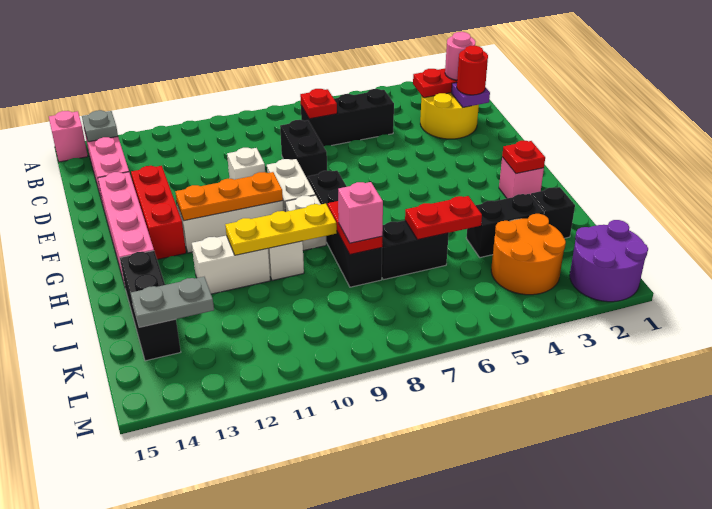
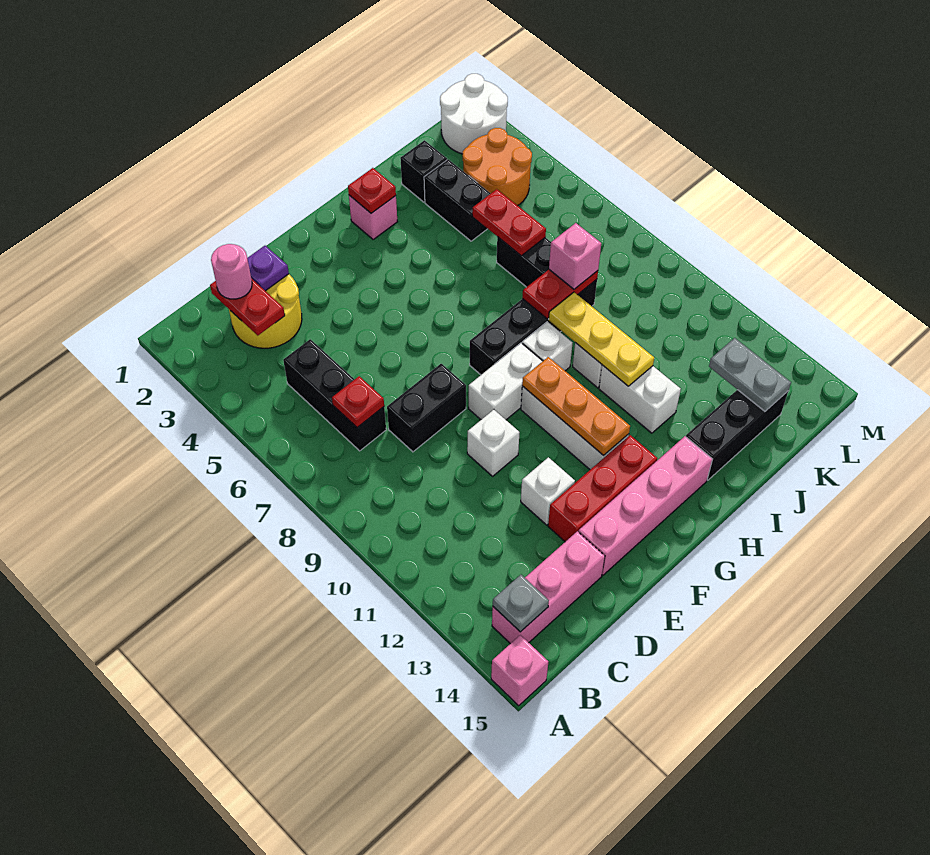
red 1x1 round brick [457,46,488,95] -> none
none -> white 1x1 brick [521,457,575,525]
purple 2x2 round brick [570,220,648,302] -> white 2x2 round brick [440,74,508,154]

